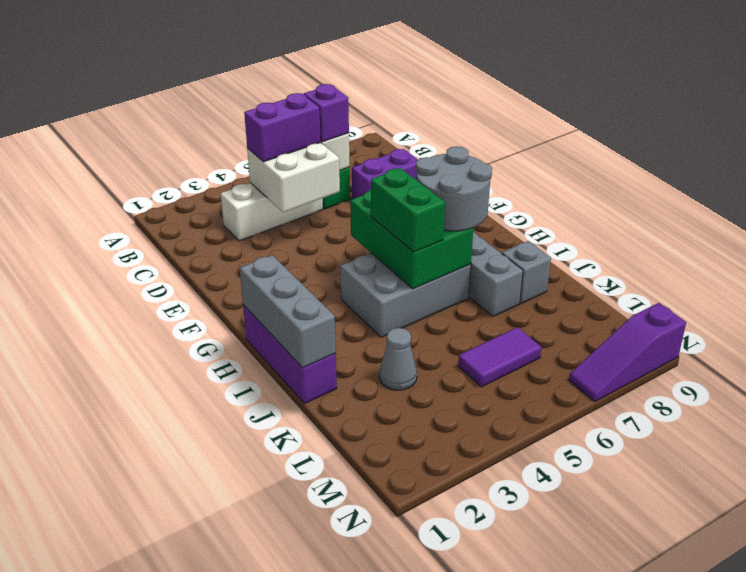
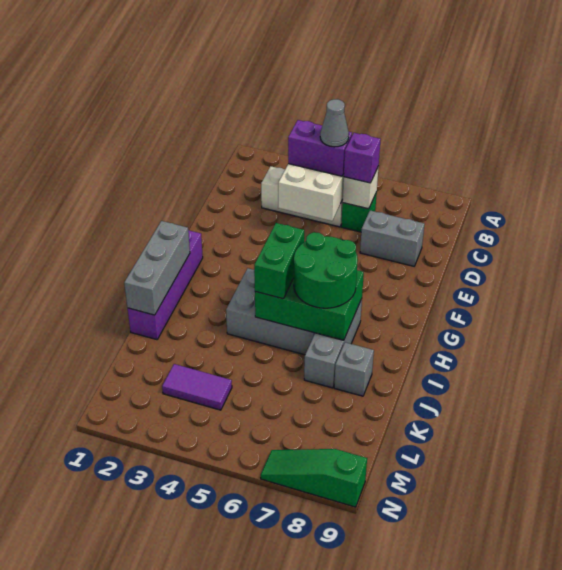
purple 1x2 brick [352,149,418,199] -> grey 1x2 brick [360,210,424,266]
green 2x3 brick [350,191,473,289] -> green 2x3 brick turned to [255,270,364,340]
purple 1x3 brick [243,305,337,404] -> purple 1x4 brick [128,230,203,340]
grey 2x2 round brick [416,146,492,231] -> green 2x2 round brick [294,232,358,308]
grey 1x1 cone [379,328,417,390] -> grey 1x1 cone moved to [320,99,349,147]
purple 1x2 tile [458,327,541,387] -> purple 1x2 tile moved to [162,364,232,410]
purple 1x3 slope [569,303,686,402] -> green 1x3 slope [261,449,367,507]

